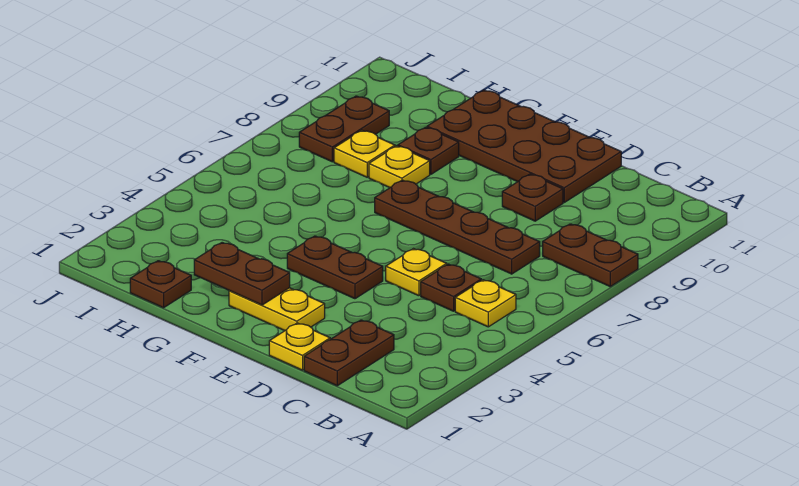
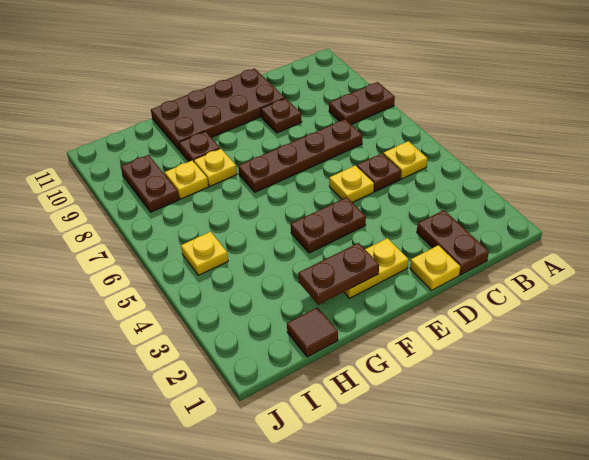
brown 1x1 plate [130,261,191,308] -> brown 1x1 tile [287,307,338,357]
none -> yellow 1x1 plate [181,232,228,275]

